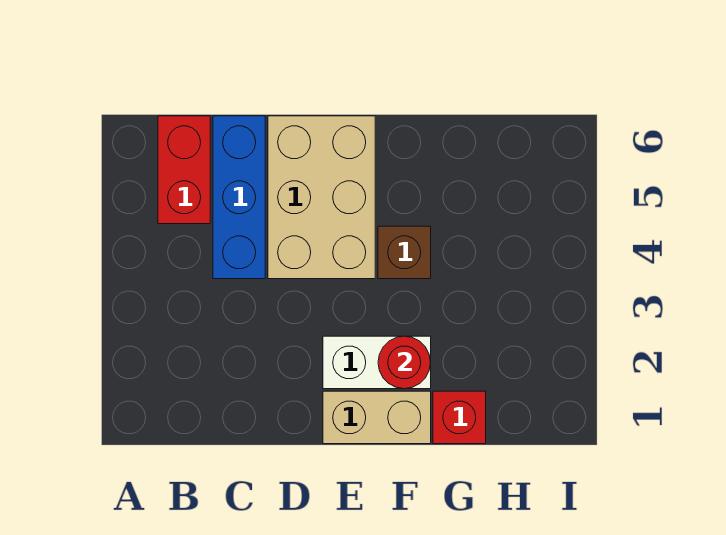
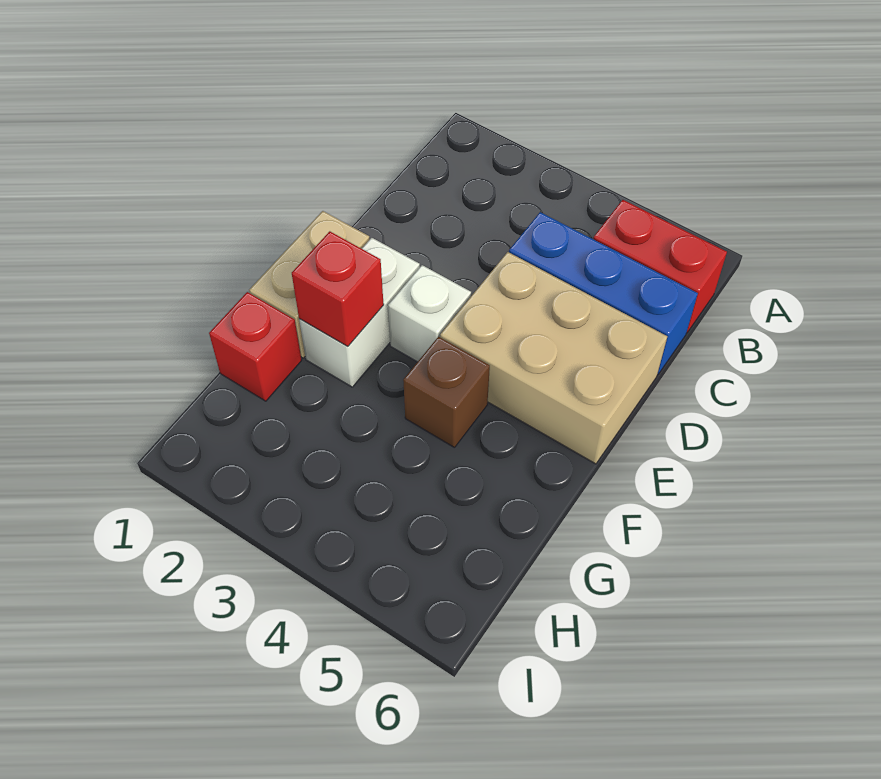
none -> white 1x1 brick [388,265,471,362]
red 1x1 round brick [378,336,431,389] -> red 1x1 brick [292,231,384,346]

